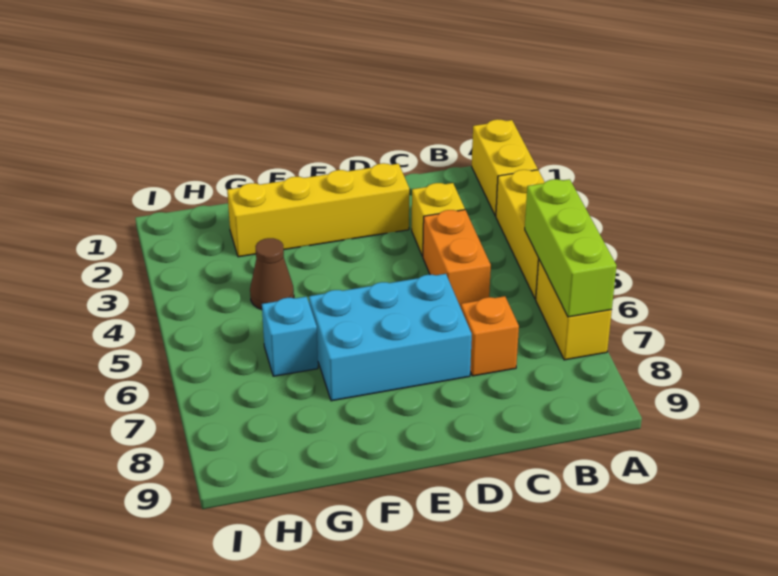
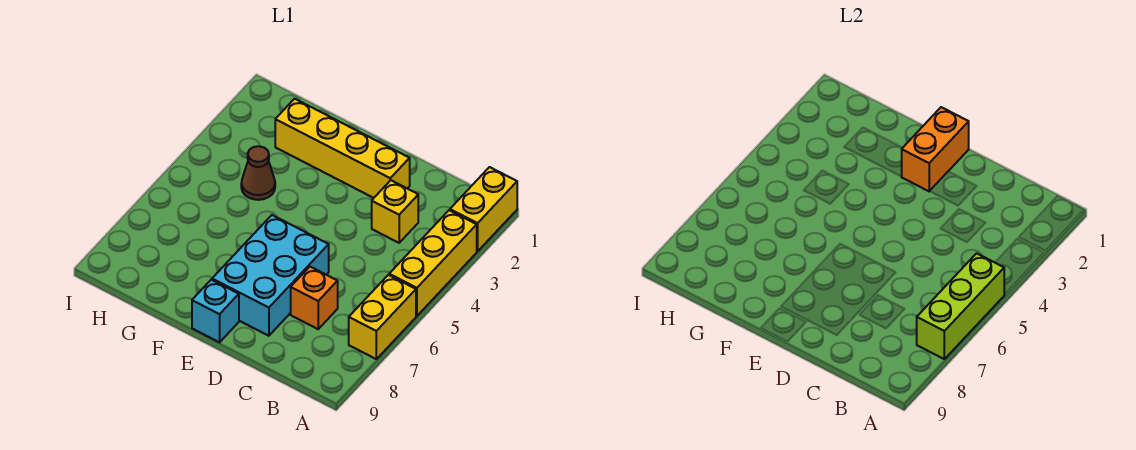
orange 1x2 brick [423,210,491,308] -> orange 1x2 brick moved to [902,107,969,191]
cyan 2x3 brick [309,274,472,401] -> cyan 2x3 brick turned to [212,215,329,336]
cyan 1x1 brick [262,297,318,376] -> cyan 1x1 brick moved to [192,280,239,342]

